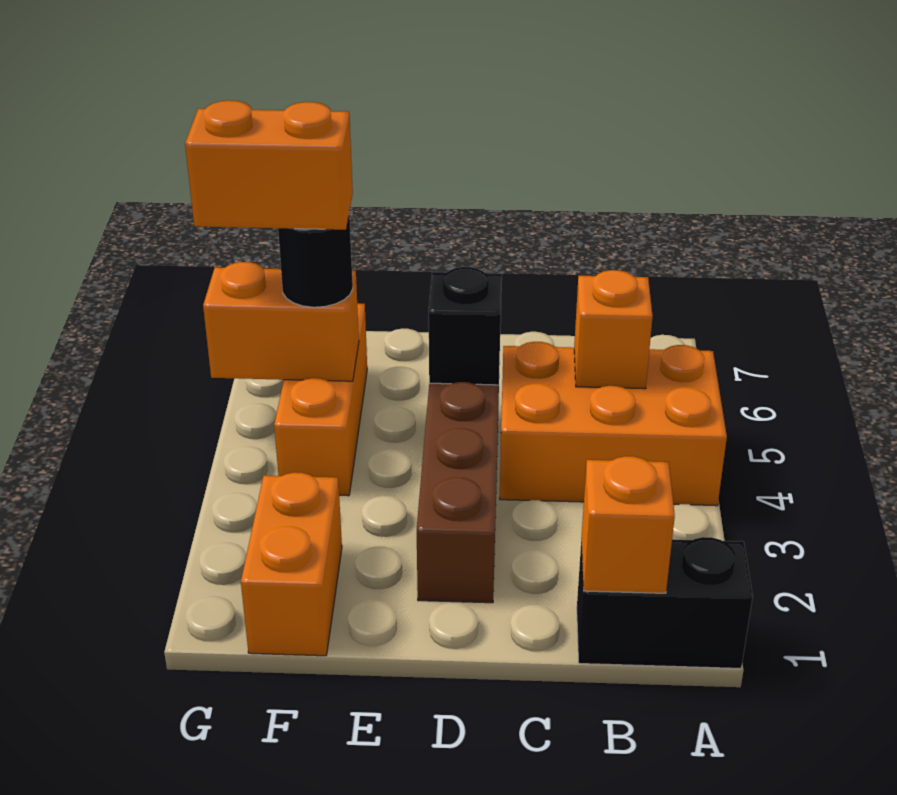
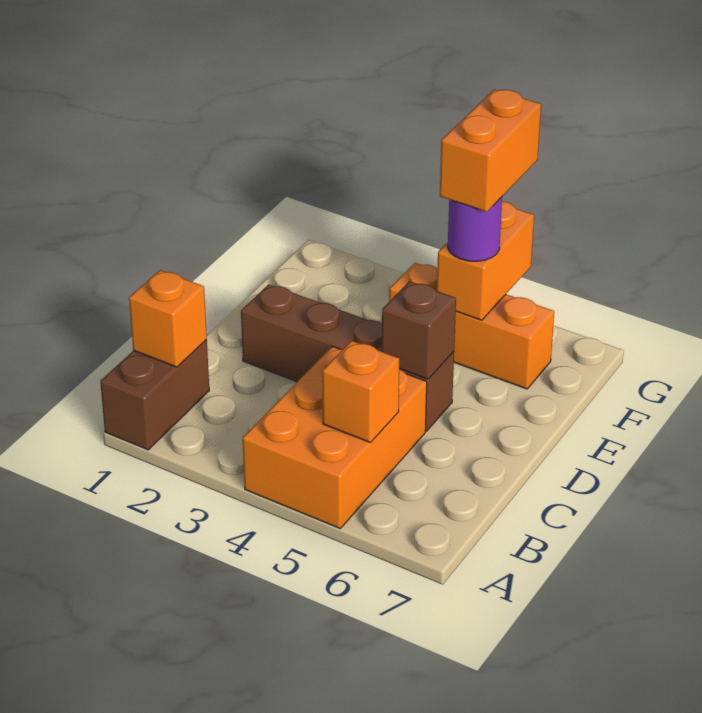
black 1x2 brick [577,537,753,668] -> brown 1x2 brick [100,340,209,450]
black 1x1 brick [429,267,502,385] -> brown 1x1 brick [382,281,456,379]
orange 1x2 brick [241,472,342,656] -> none
black 1x1 round brick [278,213,353,307] -> purple 1x1 round brick [448,197,502,261]

